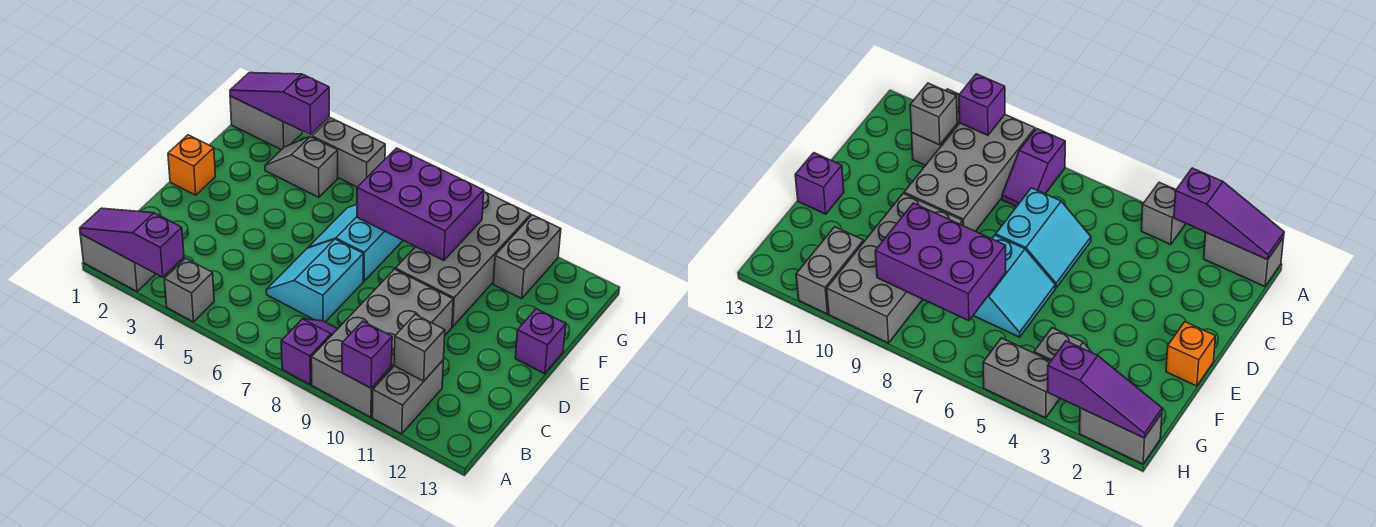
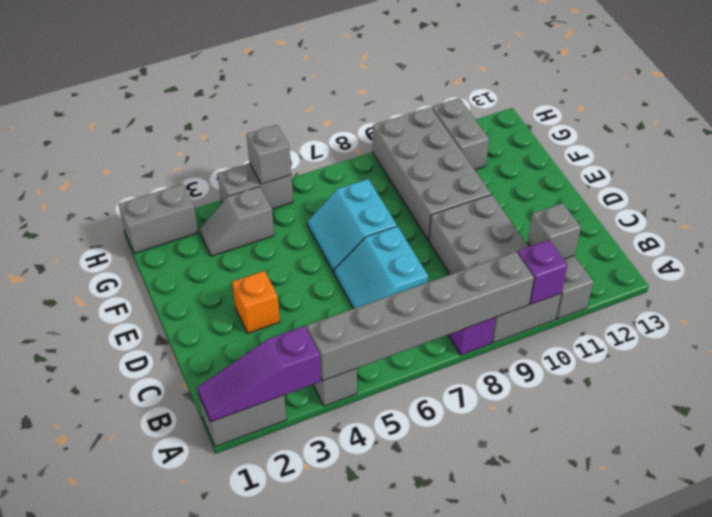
none -> grey 1x6 brick [307,252,534,381]
orange 1x1 brick [168,135,215,195] -> orange 1x1 brick moved to [232,271,280,333]
purple 1x1 brick [515,309,566,374] -> none
purple 2x3 brick [357,148,484,261] -> none
purple 1x3 slope [230,73,329,135] -> none
none -> grey 1x1 brick [247,125,291,184]

